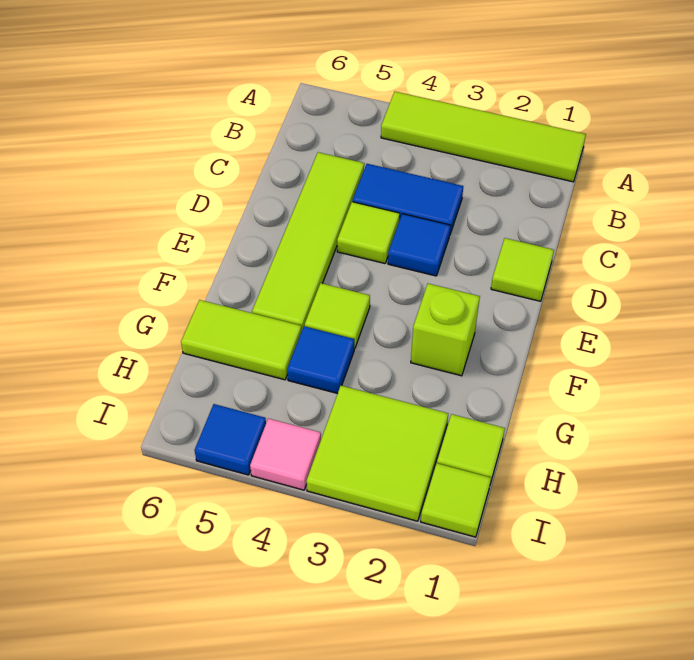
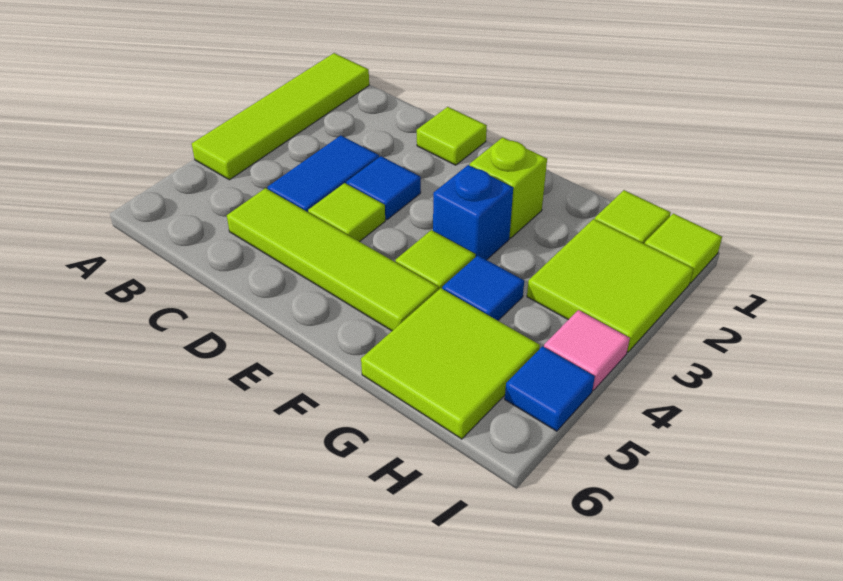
none -> blue 1x1 brick [433,165,513,260]
lime 1x2 tile [181,300,302,380] -> lime 2x2 tile [361,288,540,439]

